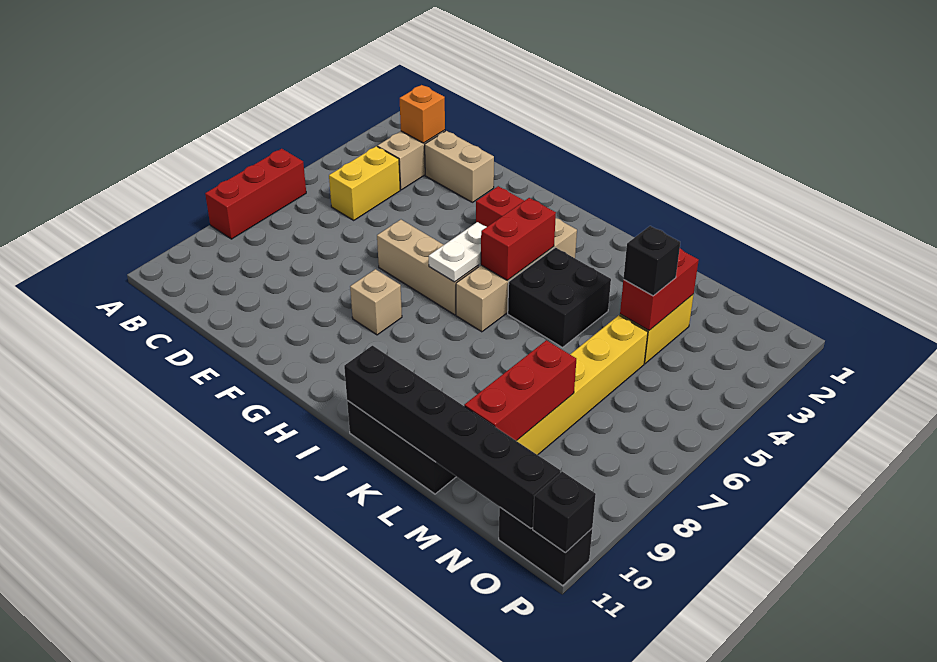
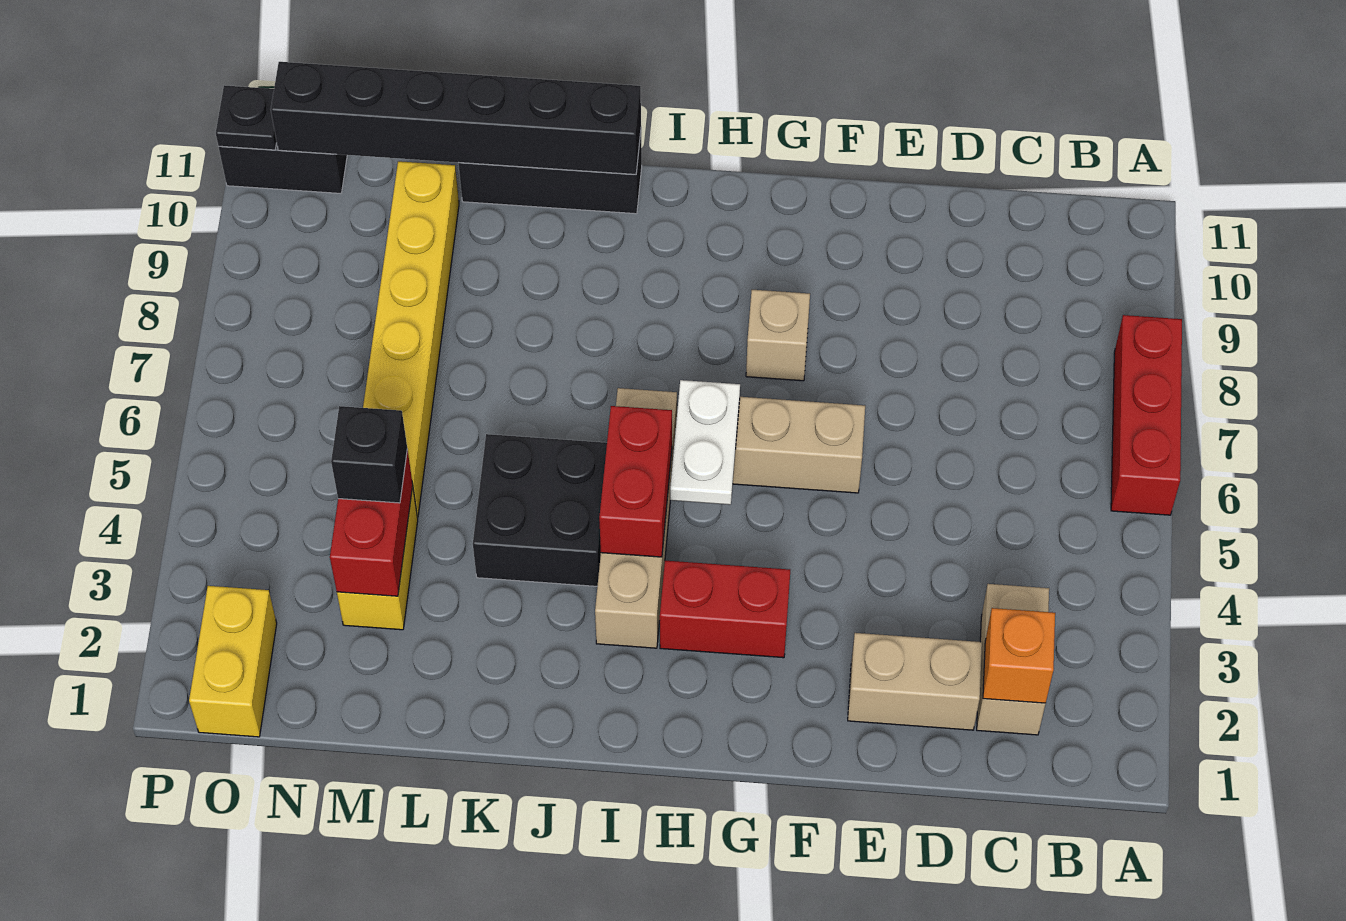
yellow 1x2 brick [329,146,400,220] -> yellow 1x2 brick moved to [189,586,277,737]
red 1x3 brick [464,340,576,441] -> none
black 1x1 brick [533,472,596,553] -> black 1x1 plate [216,85,277,150]

